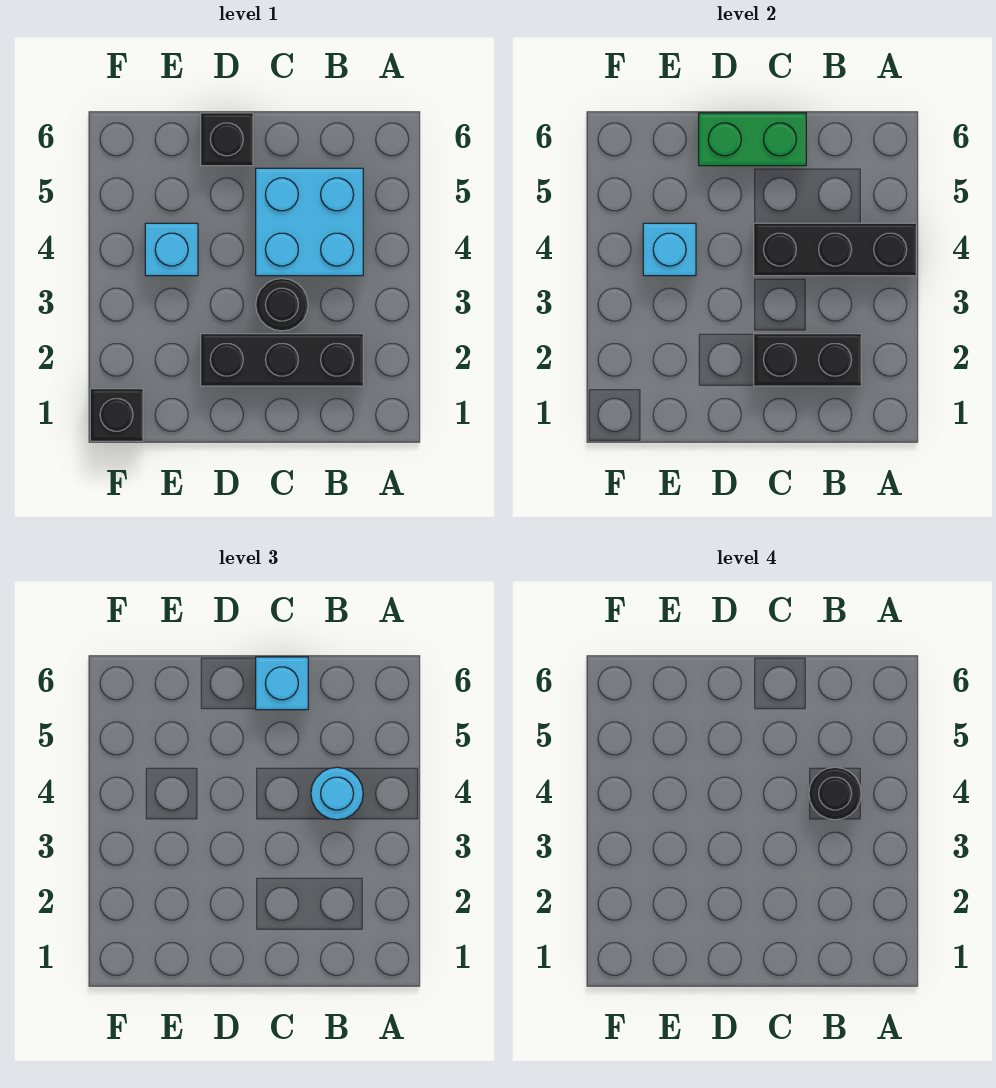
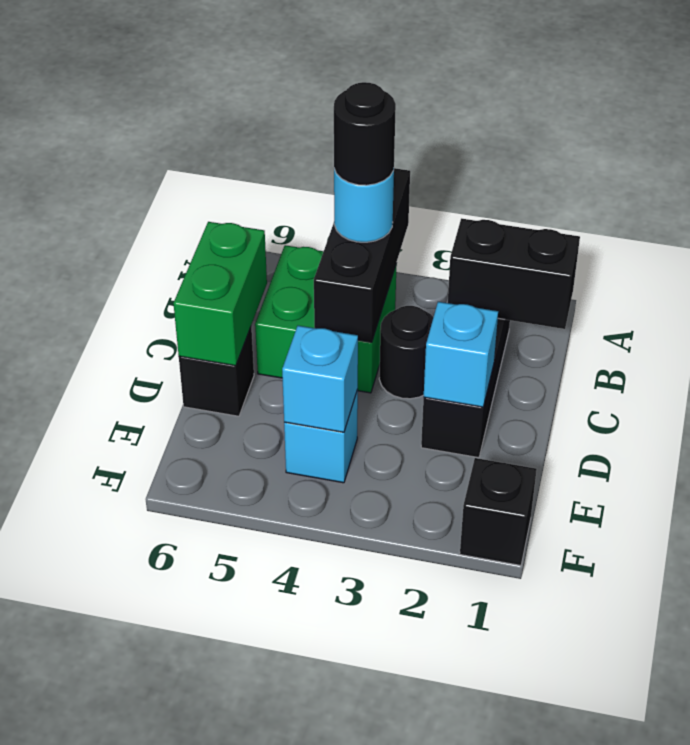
black 1x2 brick [754,334,861,386] -> black 1x2 brick turned to [448,218,580,329]
cyan 2x2 brick [256,168,363,276] -> green 2x2 brick [255,245,397,393]
cyan 1x1 brick [256,657,308,710] -> cyan 1x1 brick moved to [424,302,498,407]

